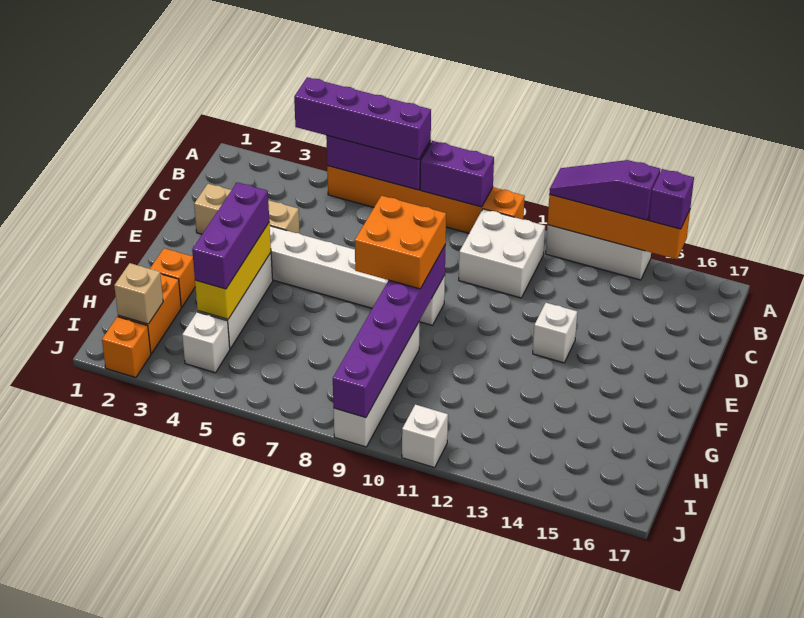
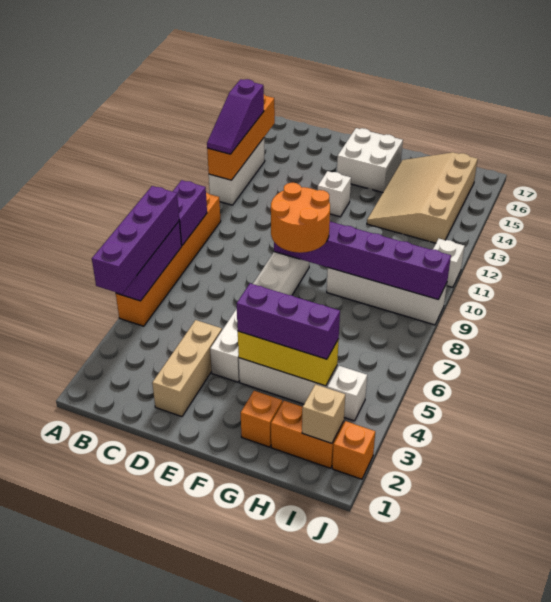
purple 1x1 brick [649,169,694,229] -> none
white 2x2 brick [459,209,545,298] -> white 2x2 brick moved to [337,128,403,192]
orange 2x2 brick [355,196,446,289] -> orange 2x2 round brick [271,183,330,253]
none -> tan 3x4 slope [367,152,478,243]

